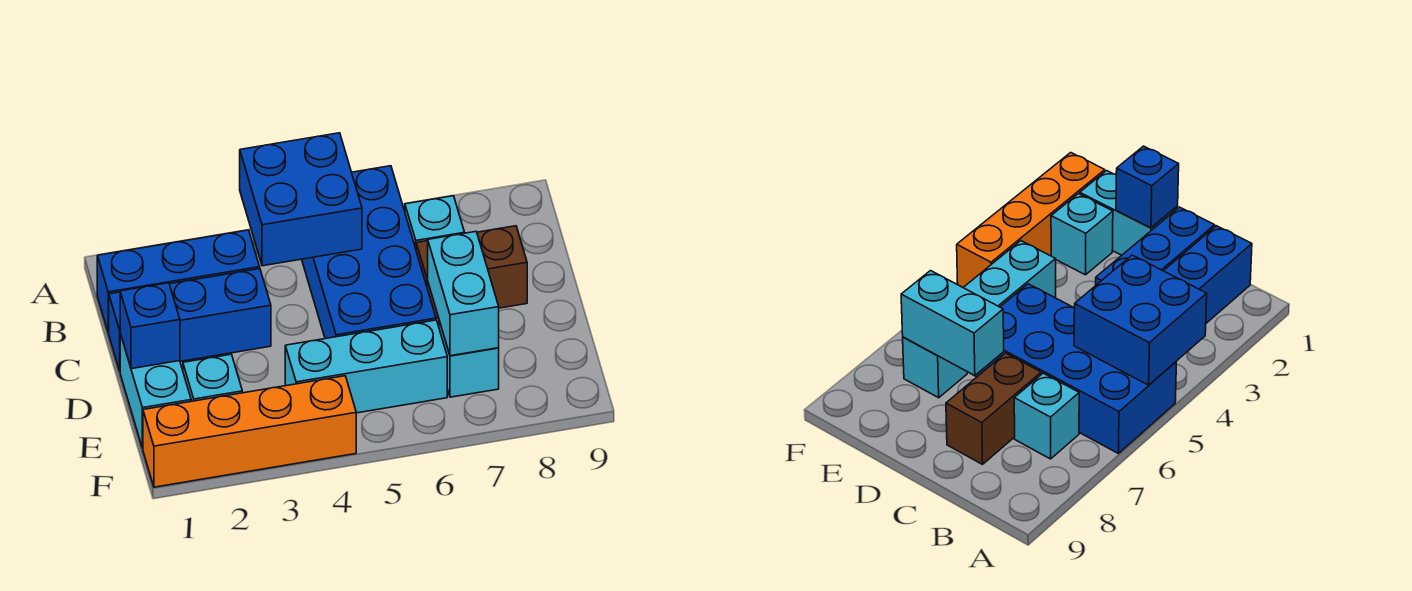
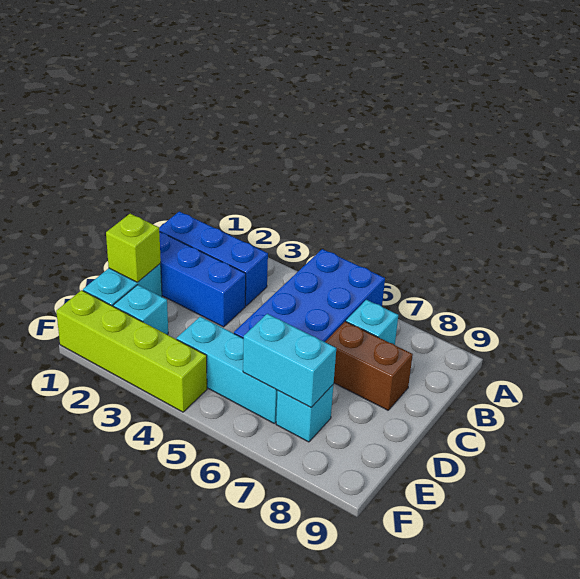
blue 2x2 brick [240,133,362,266] -> none
blue 1x1 brick [120,283,180,369] -> lime 1x1 brick [106,214,161,282]
cyan 1x2 brick [428,232,499,356] -> cyan 1x2 brick turned to [243,314,336,407]
orange 1x4 brick [143,376,356,487] -> lime 1x4 brick [56,290,207,412]

